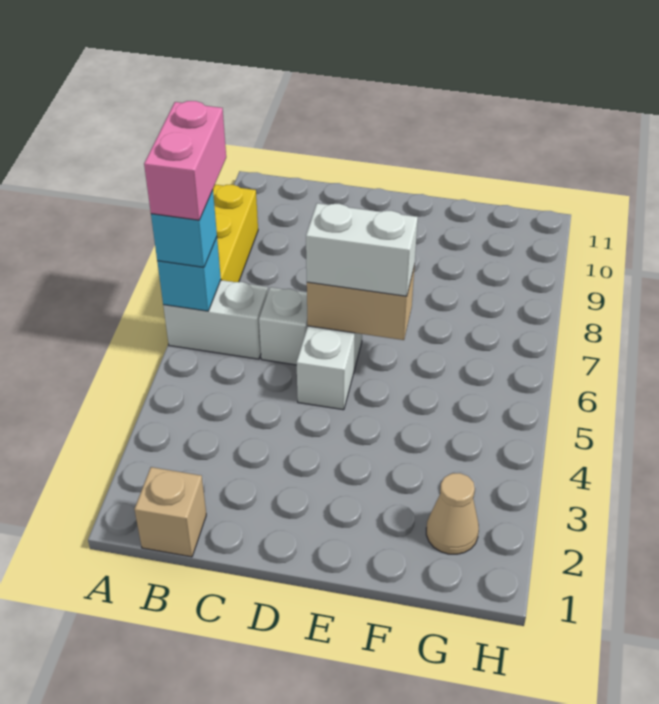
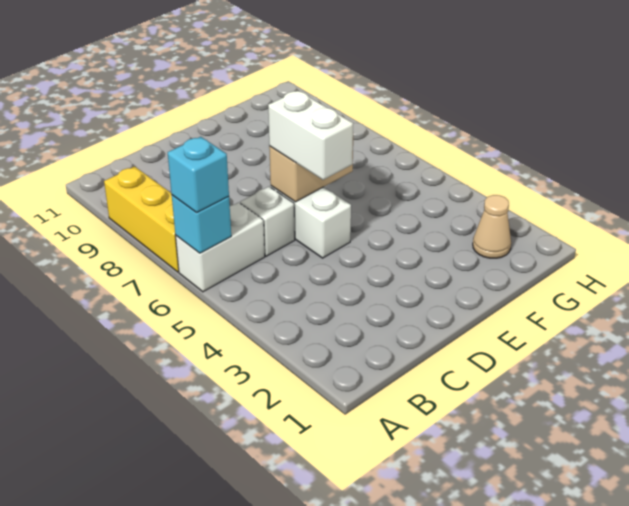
pink 1x2 brick [144,101,226,220] -> none
tan 1x1 brick [134,467,206,557] -> none
white 1x2 brick [306,203,418,296] -> white 1x2 brick turned to [268,91,353,180]

